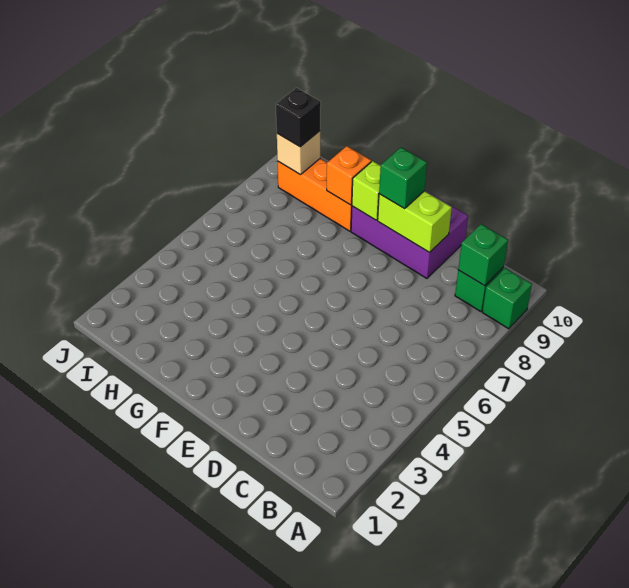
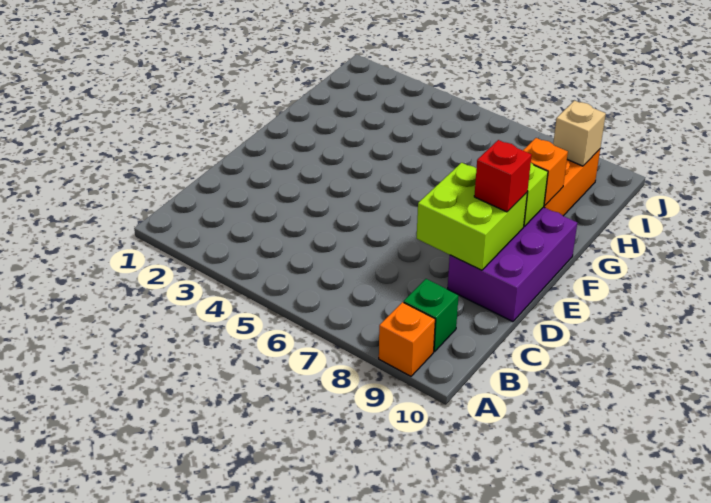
green 1x1 brick [482,268,532,329] -> orange 1x1 brick [379,302,435,376]
green 1x1 brick [458,224,508,286] -> none
lime 1x2 brick [378,191,452,252] -> lime 2x2 brick [417,163,527,270]
green 1x1 brick [379,148,427,209] -> red 1x1 brick [474,140,532,212]
black 1x1 brick [276,88,321,147] -> none

